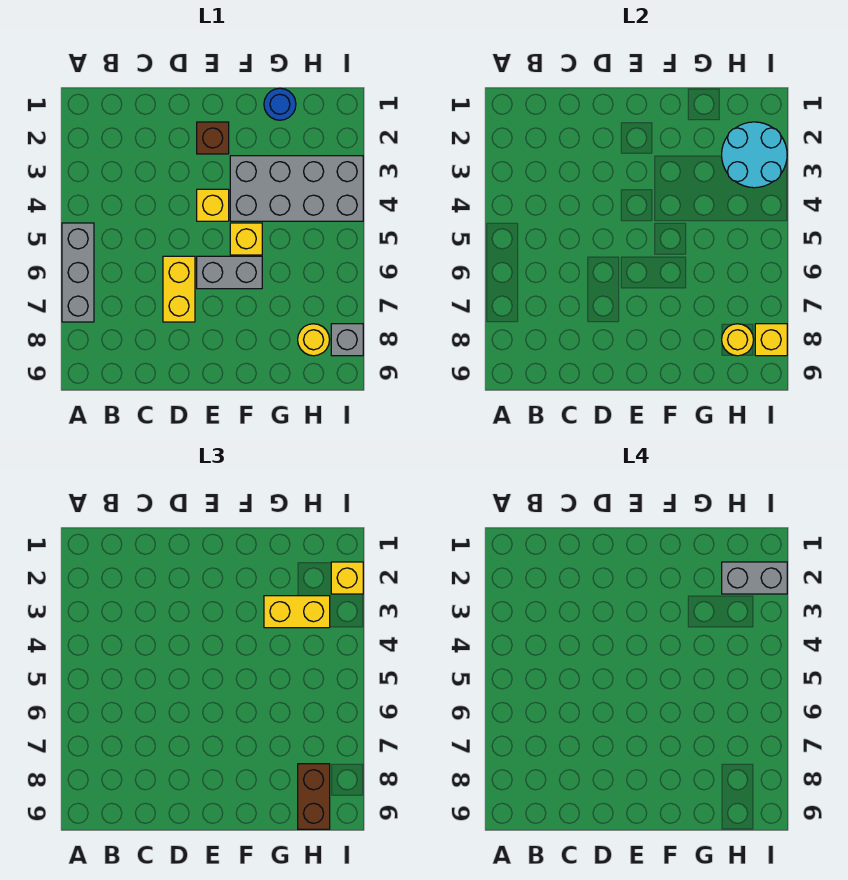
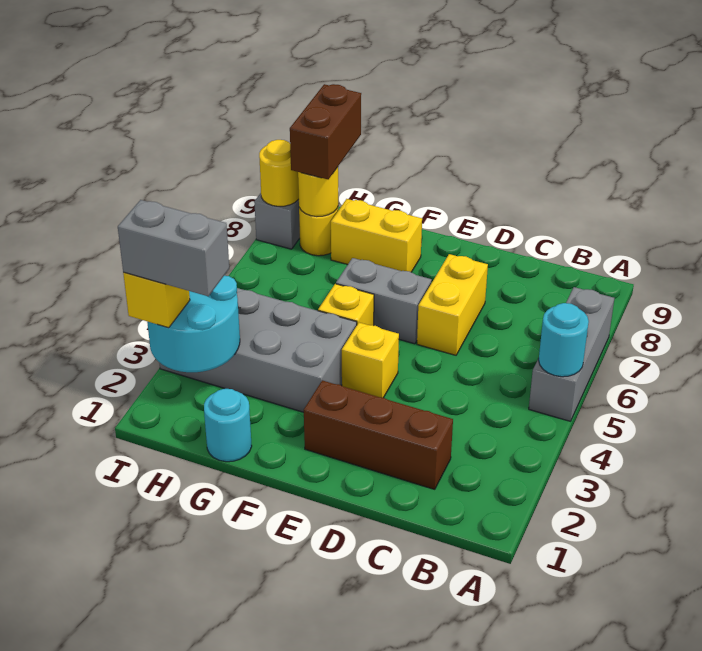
none -> cyan 1x1 round brick [539,303,589,377]
brown 1x1 brick [197,122,229,154] -> brown 1x3 brick [304,380,453,489]
blue 1x1 round brick [264,88,296,120] -> cyan 1x1 round brick [204,389,252,462]
yellow 1x2 brick [264,596,330,628] -> yellow 1x2 brick moved to [331,199,422,272]
yellow 1x1 brick [755,324,787,356] -> yellow 1x1 round brick [259,140,299,206]

